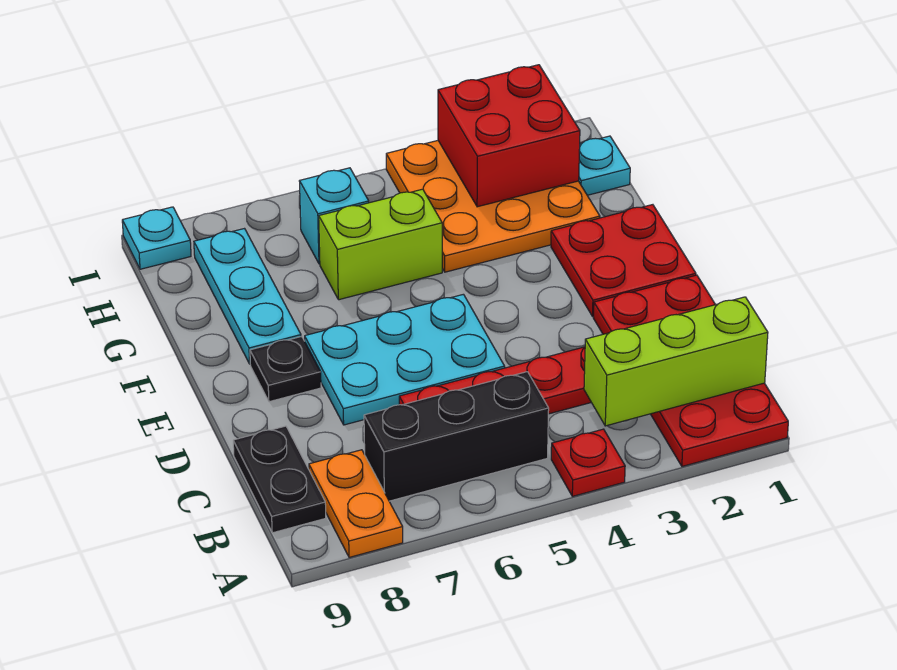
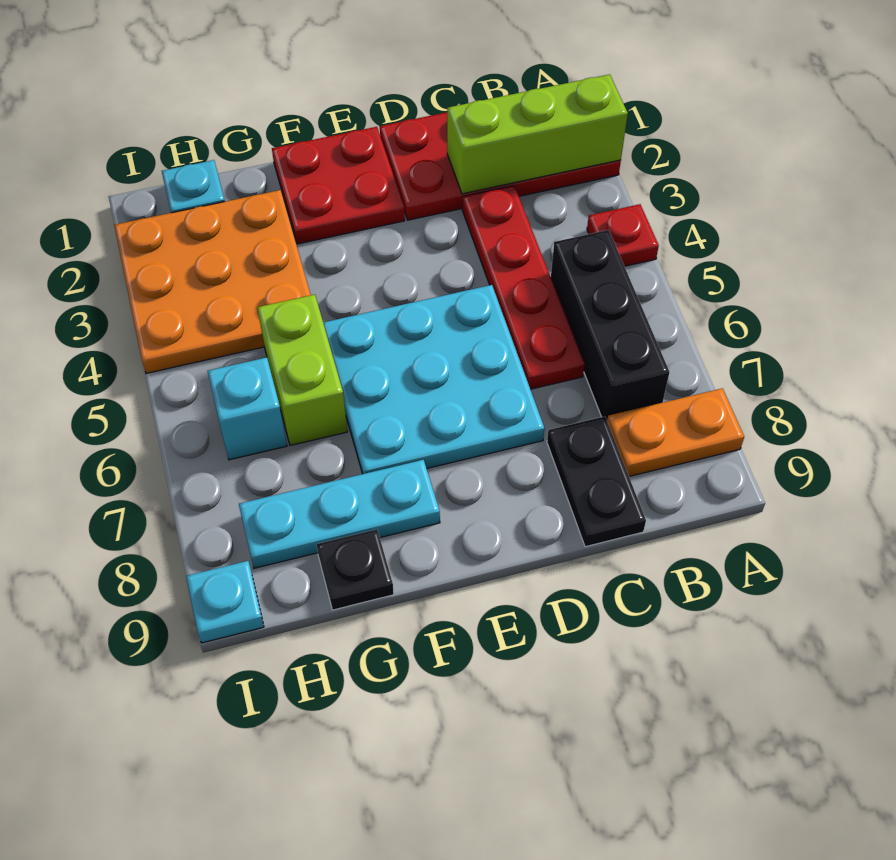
lime 1x3 brick [584,297,768,426] -> lime 1x3 brick turned to [447,74,628,194]
black 1x2 plate [233,426,326,533] -> black 1x2 plate turned to [547,416,646,547]
cyan 2x3 plate [305,294,505,425] -> cyan 3x3 plate [323,285,545,474]
black 1x1 plate [250,336,321,402] -> black 1x1 plate moved to [316,529,394,610]
red 2x2 brick [438,65,580,207] -> none

